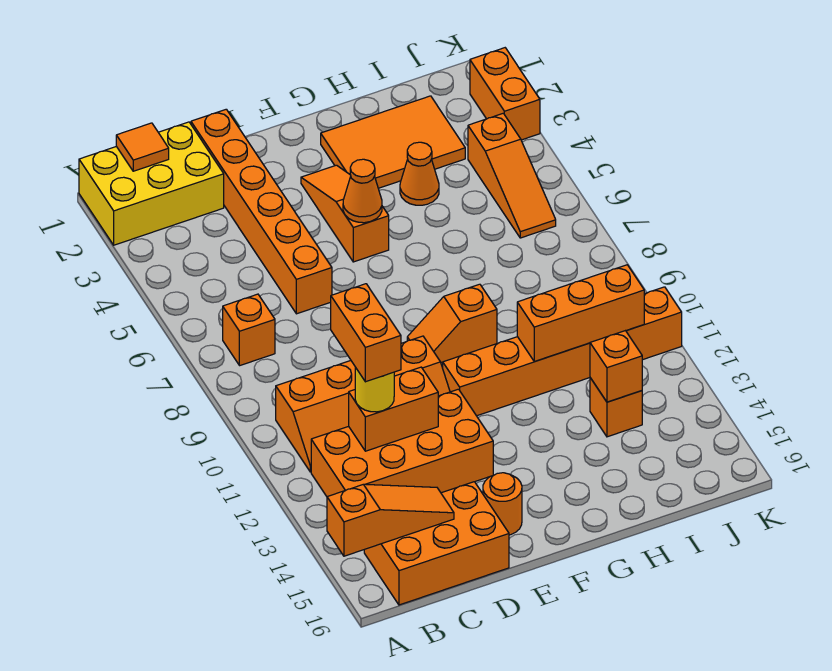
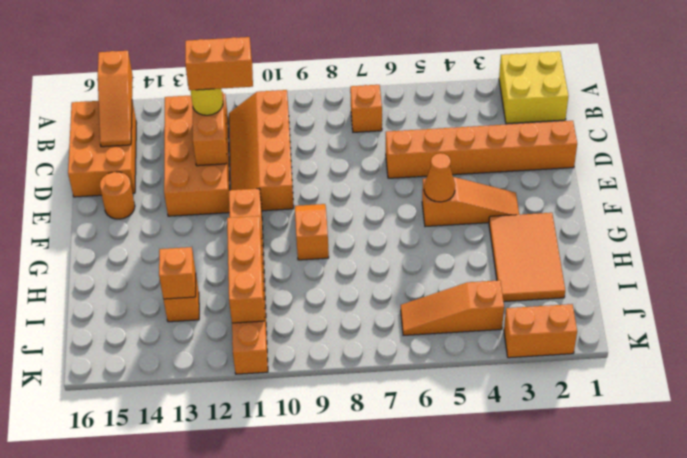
yellow 2x3 brick [79,122,224,245] -> yellow 2x2 brick [499,51,568,124]
orange 1x1 tile [116,123,169,171] -> none
orange 1x1 cone [400,142,439,205] -> none

